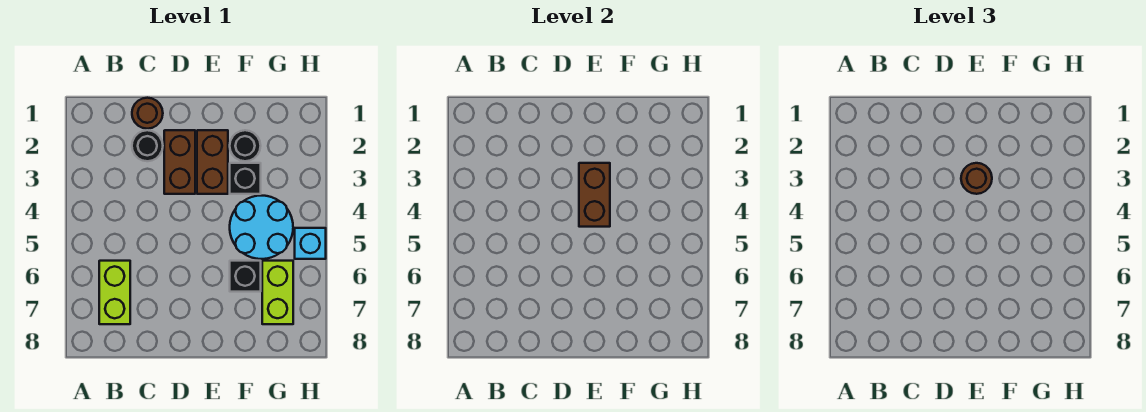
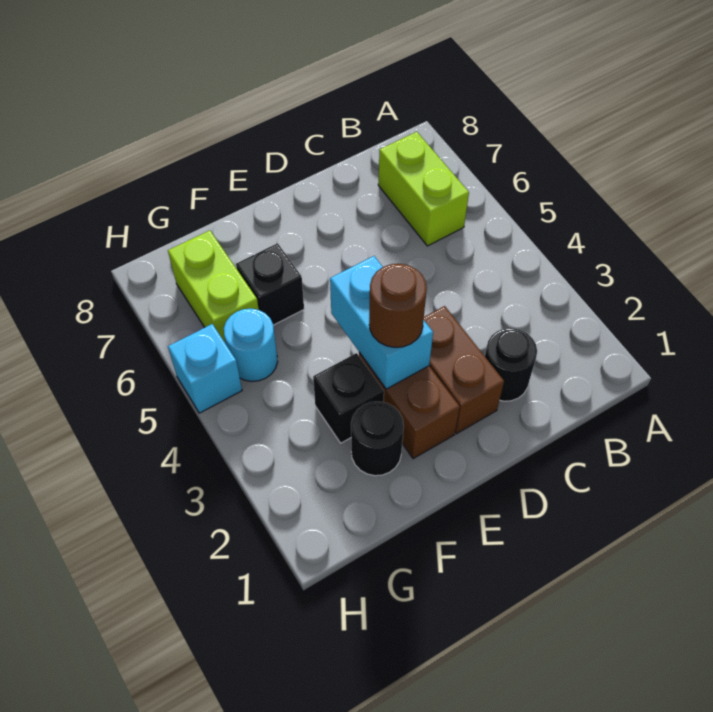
brown 1x1 round brick [132,98,163,129] -> none
brown 1x2 brick [579,163,610,227] -> cyan 1x2 brick [330,256,433,389]
cyan 2x2 round brick [230,196,293,259] -> cyan 1x1 round brick [224,309,278,381]

